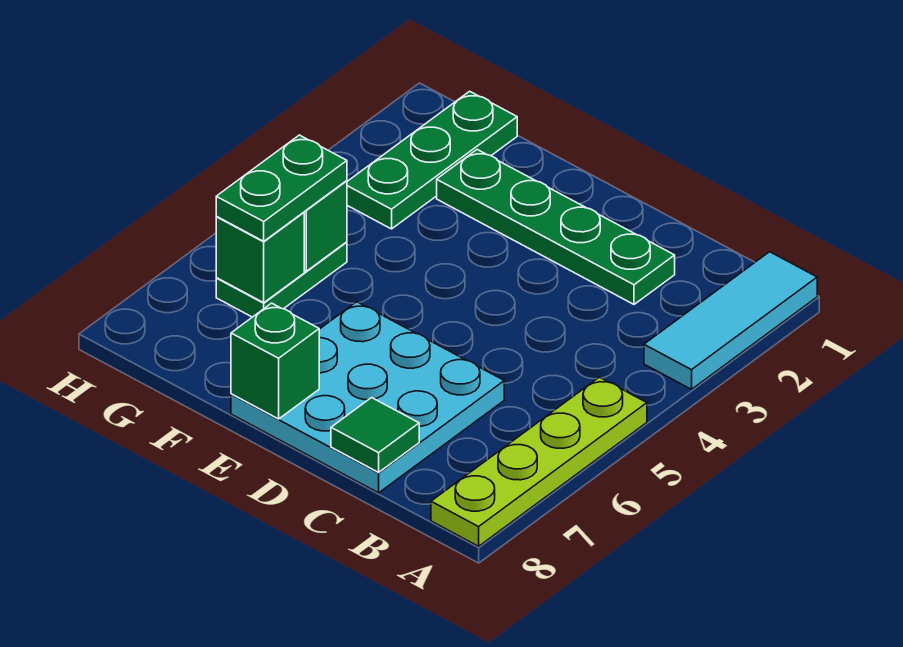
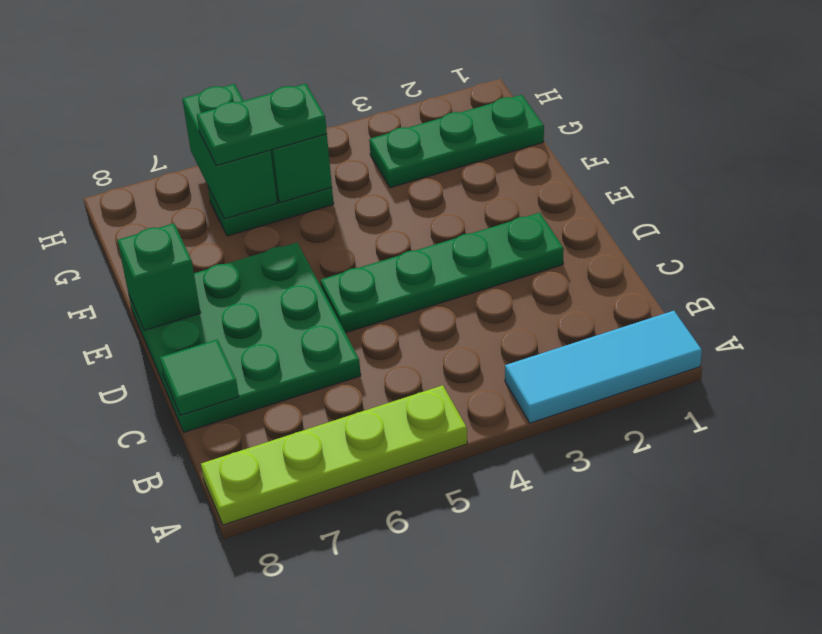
green 1x4 plate [437,150,675,304] -> green 1x4 plate turned to [320,213,564,333]
cyan 3x3 plate [231,302,504,493] -> green 3x3 plate [129,243,361,432]
green 1x1 brick [216,212,304,303] -> green 1x2 brick [182,84,277,219]

